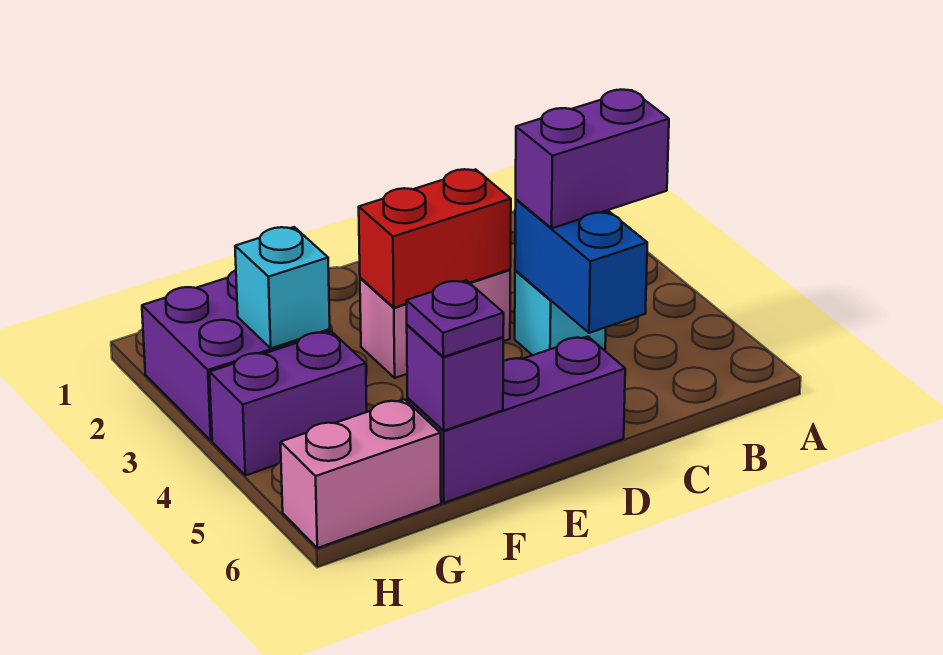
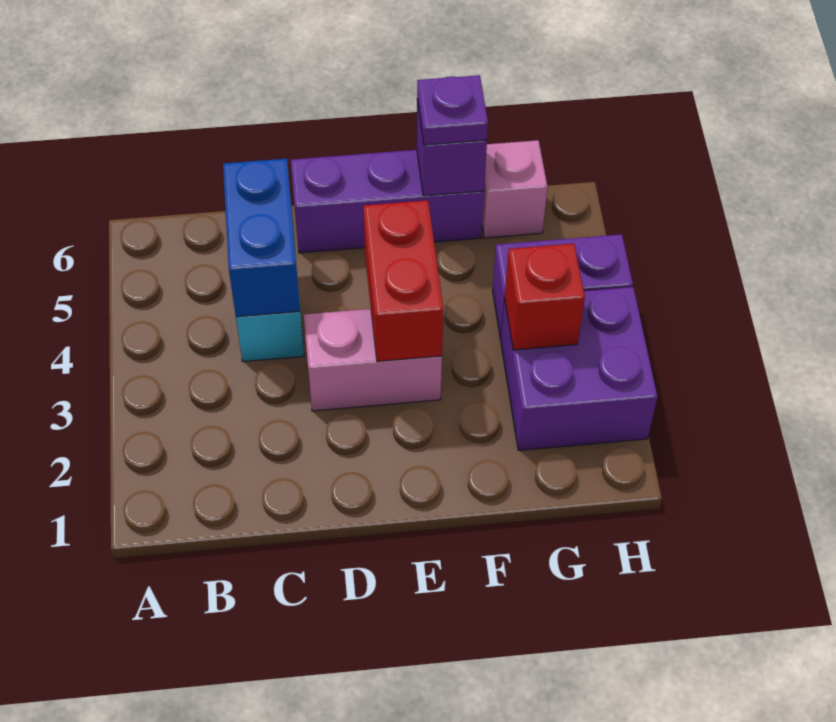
purple 1x2 brick [516,90,669,228] -> none
red 1x2 brick [359,169,511,308] -> red 1x2 brick turned to [363,200,443,361]
cyan 1x1 brick [235,227,330,348] -> red 1x1 brick [505,244,585,350]
pink 1x2 brick [281,399,441,548] -> pink 1x1 brick [482,140,547,238]

